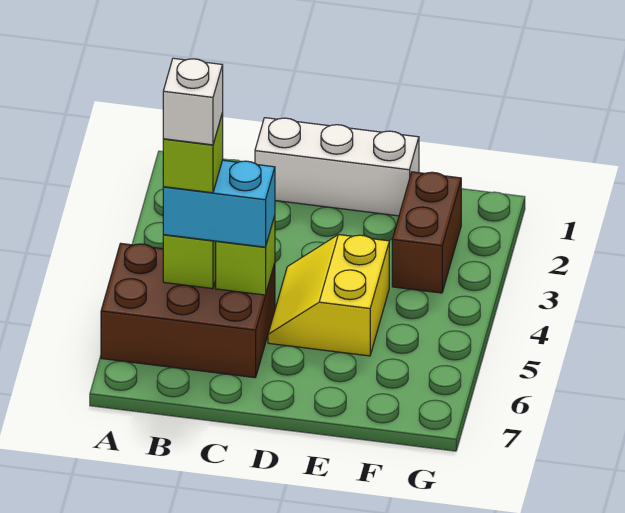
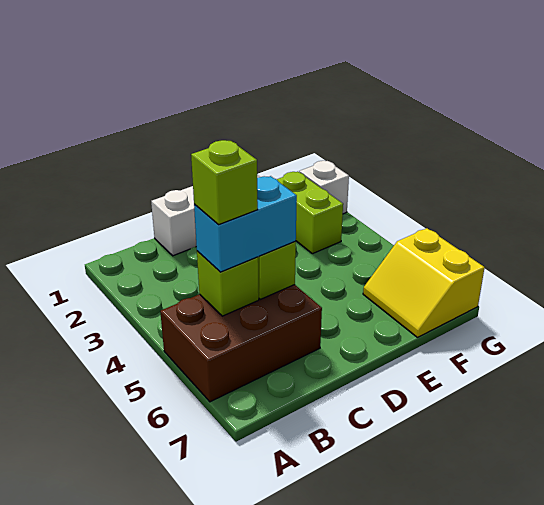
white 1x1 brick [163,58,223,145] -> white 1x1 brick moved to [299,161,349,214]
yellow 2x2 slope [268,235,389,356] -> yellow 2x2 slope moved to [363,228,485,337]
brown 1x2 brick [392,172,461,293] -> lime 1x2 brick [277,172,343,254]

